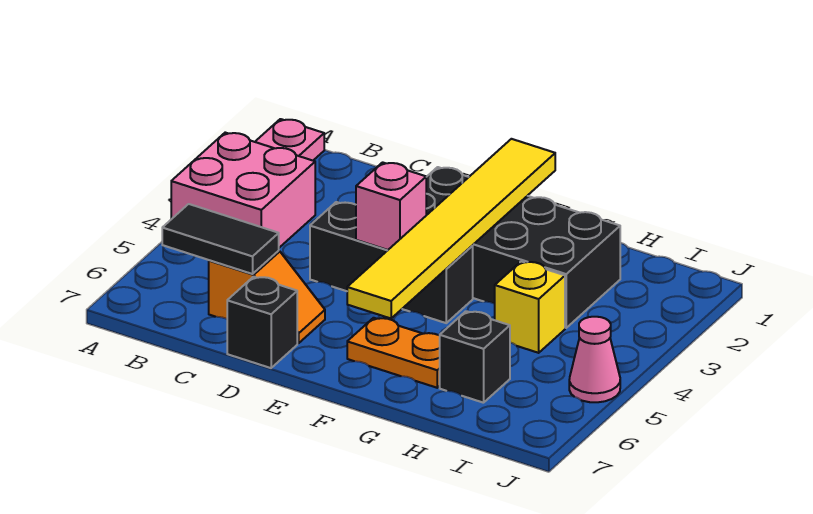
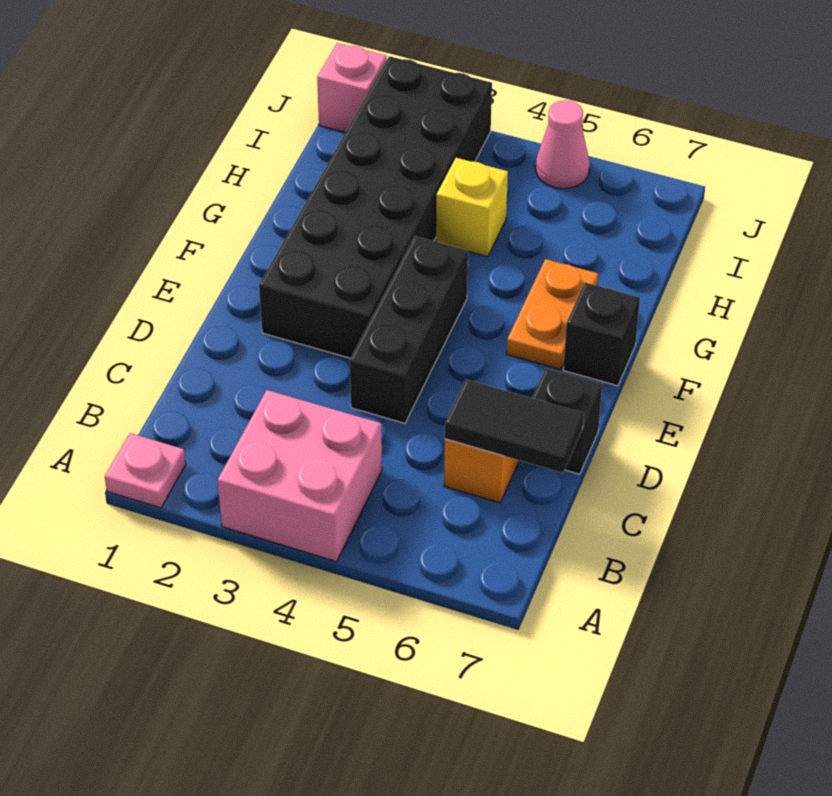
black 1x2 tile [162,204,279,274] -> black 1x2 tile turned to [445,379,584,473]
black 2x4 brick [426,167,620,328] -> black 2x6 brick [259,56,492,358]
pink 1x1 brick [356,162,426,250] -> pink 1x1 brick moved to [317,43,387,132]
yellow 1x6 tile [347,139,555,318] -> none
black 1x1 brick [440,311,510,403] -> black 1x1 brick moved to [563,283,640,386]

